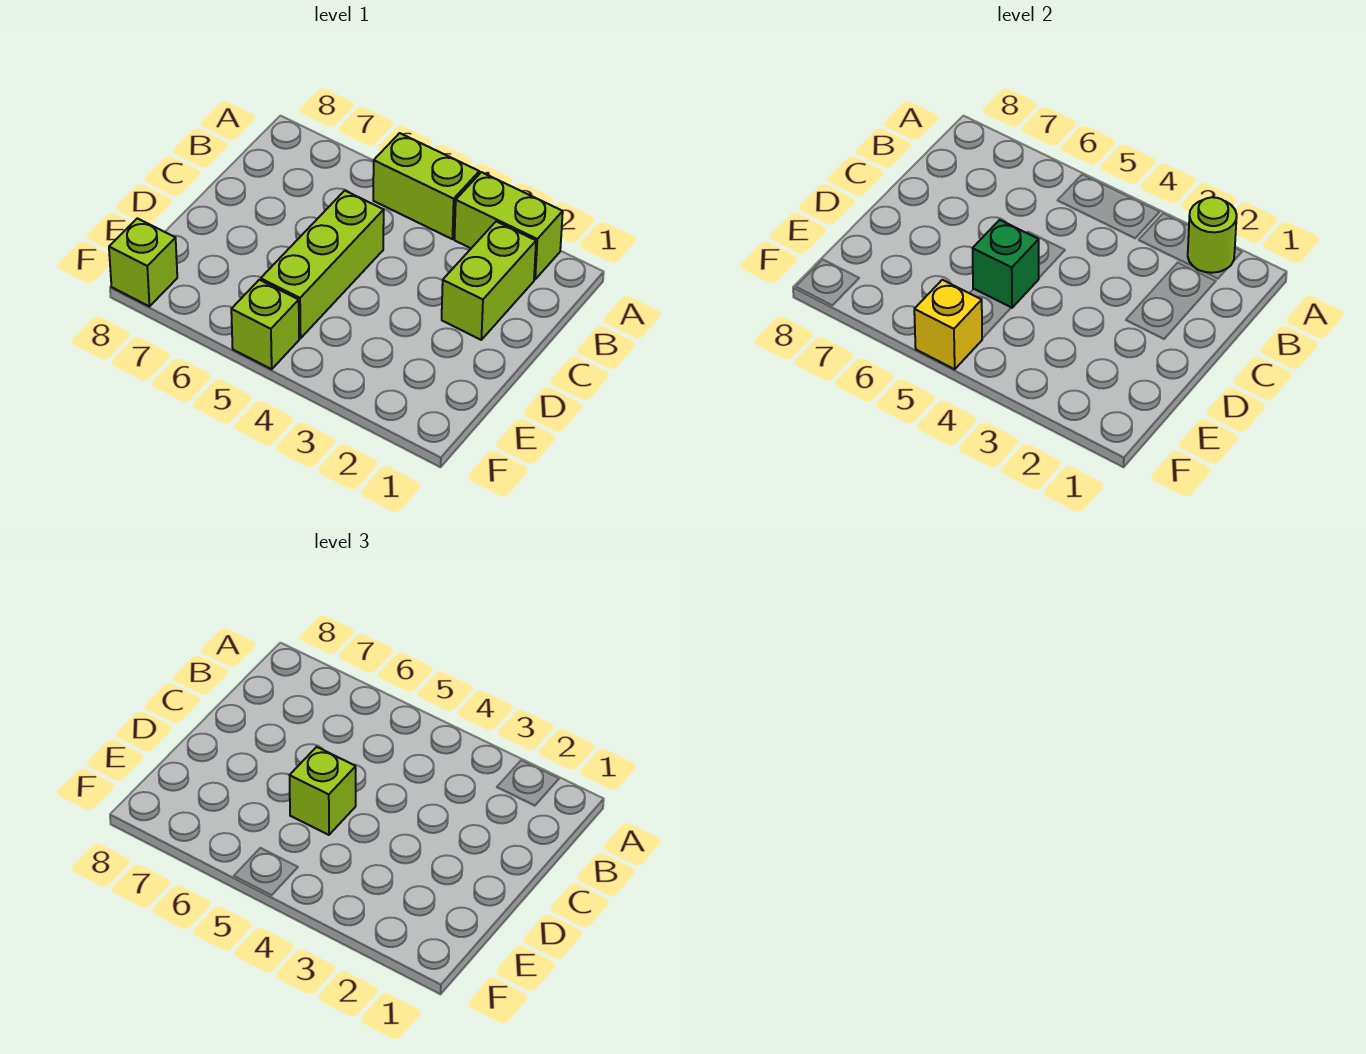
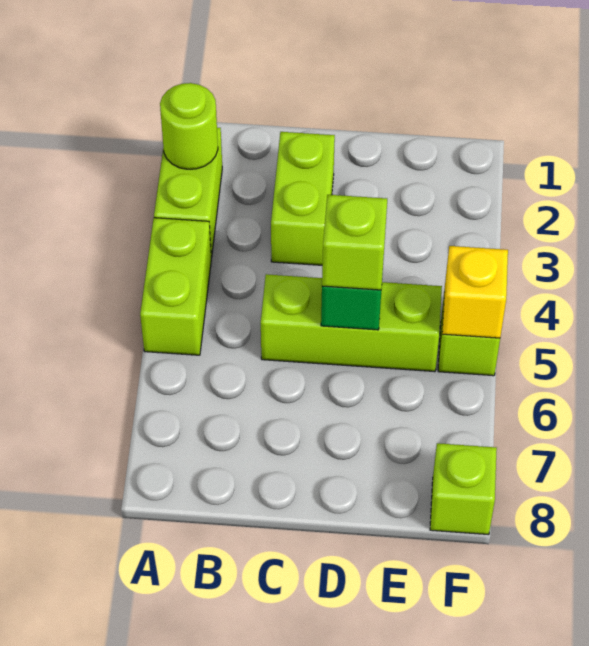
lime 1x2 brick [442,221,536,340] -> lime 1x2 brick turned to [271,132,335,265]

